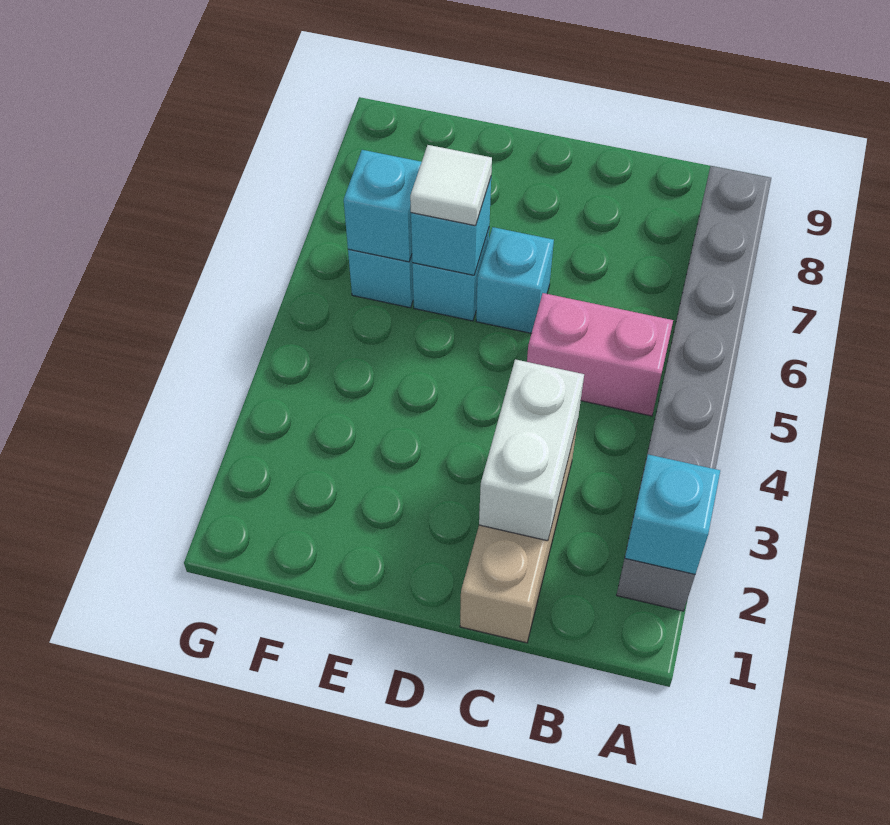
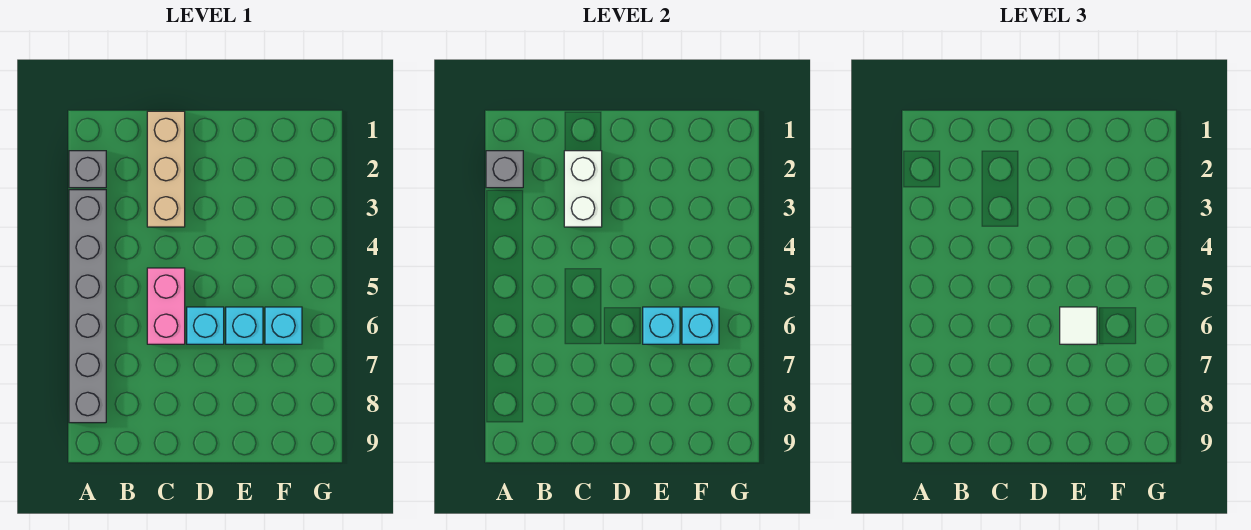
cyan 1x1 brick [625,454,720,574] -> grey 1x1 brick [486,151,523,188]
pink 1x2 brick [527,293,673,416] -> pink 1x2 brick turned to [147,268,185,344]

